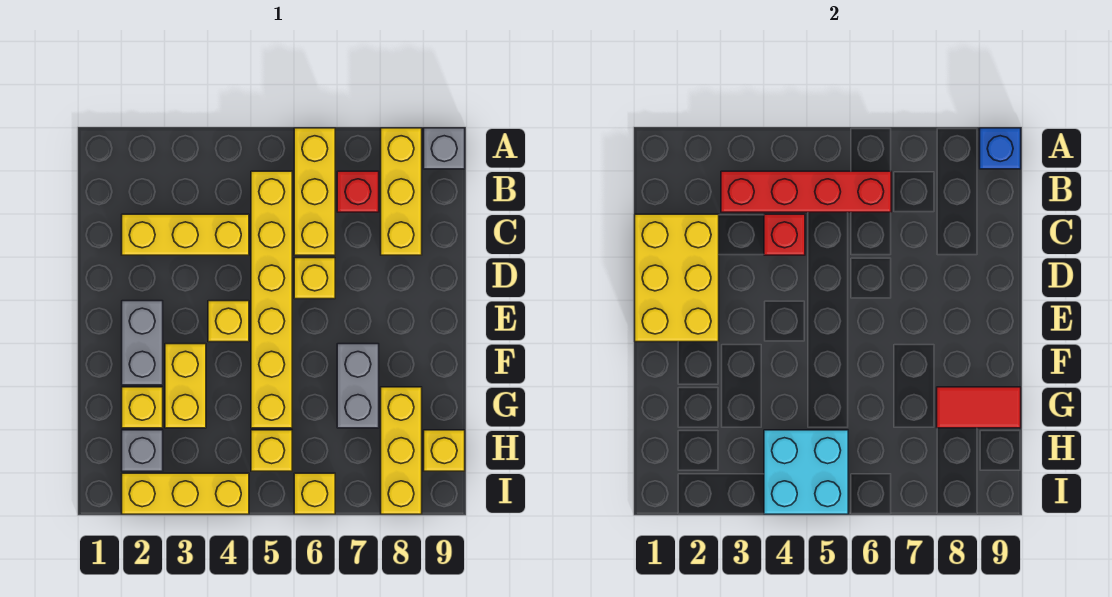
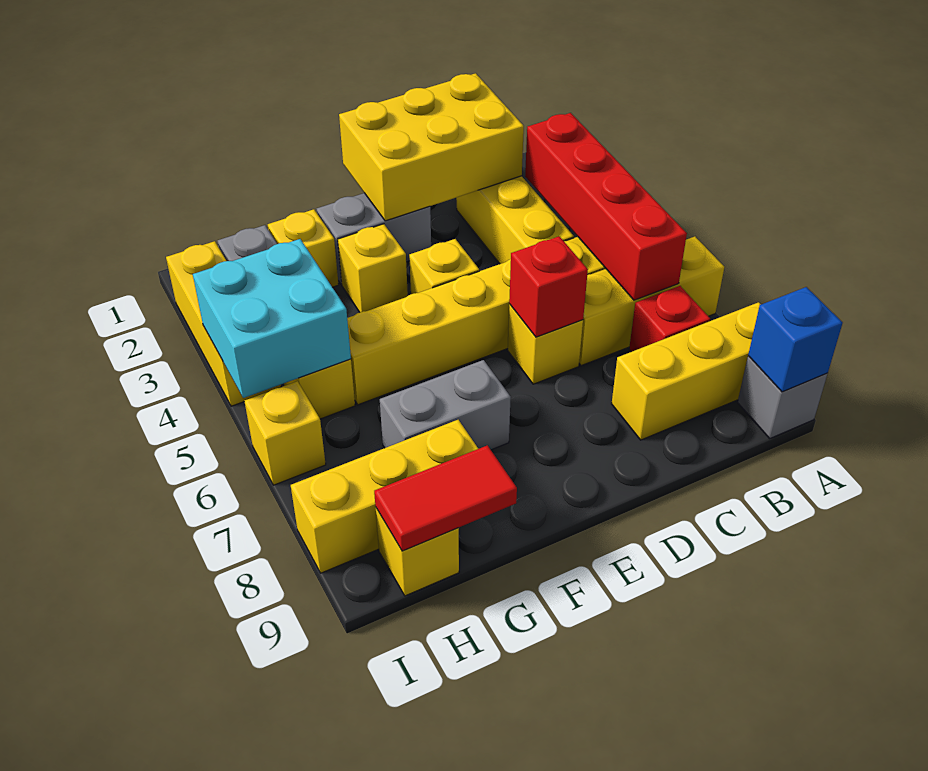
red 1x1 brick [764,214,805,255] -> red 1x1 brick moved to [509,236,588,337]
yellow 1x2 brick [165,344,206,428] -> yellow 1x1 brick [338,224,408,312]
red 1x2 tile [937,387,1021,428] -> red 1x2 tile turned to [374,445,517,551]

